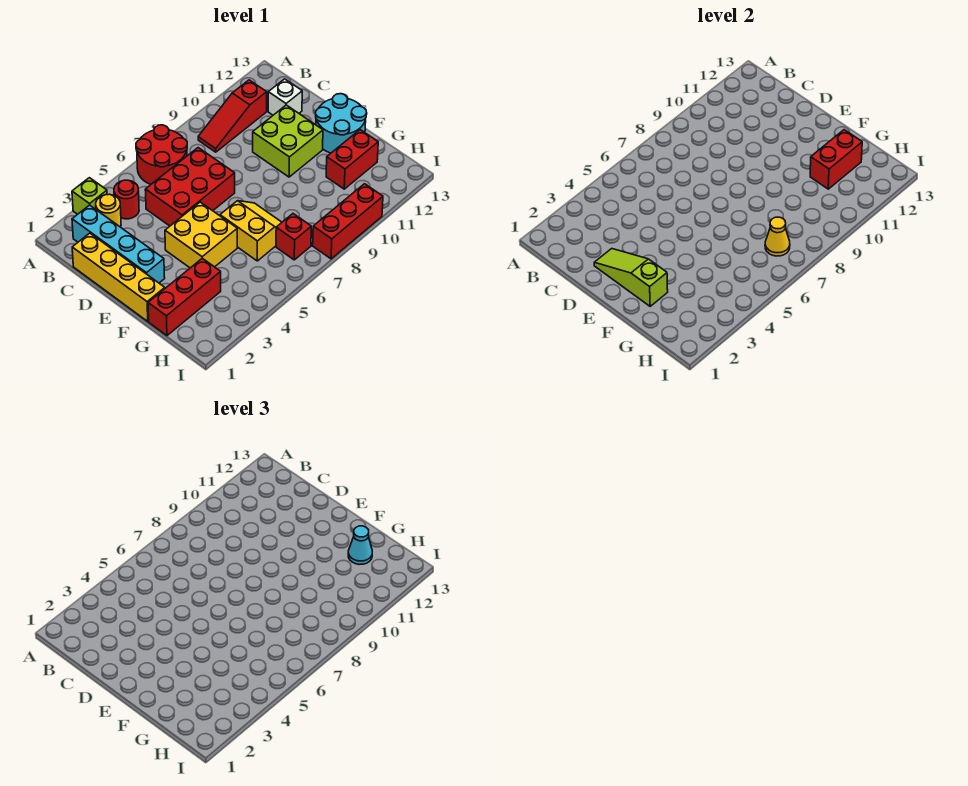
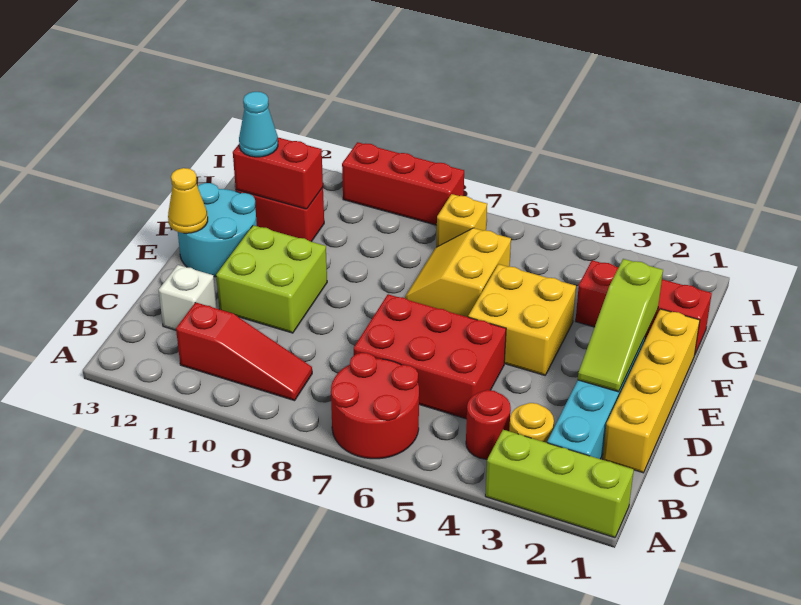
lime 1x1 brick [72,178,107,214] -> lime 1x3 brick [485,430,634,538]
red 1x1 brick [276,214,311,260] -> yellow 1x1 brick [436,194,487,247]
yellow 1x1 cone [765,217,790,256] -> yellow 1x1 cone moved to [168,168,208,233]

